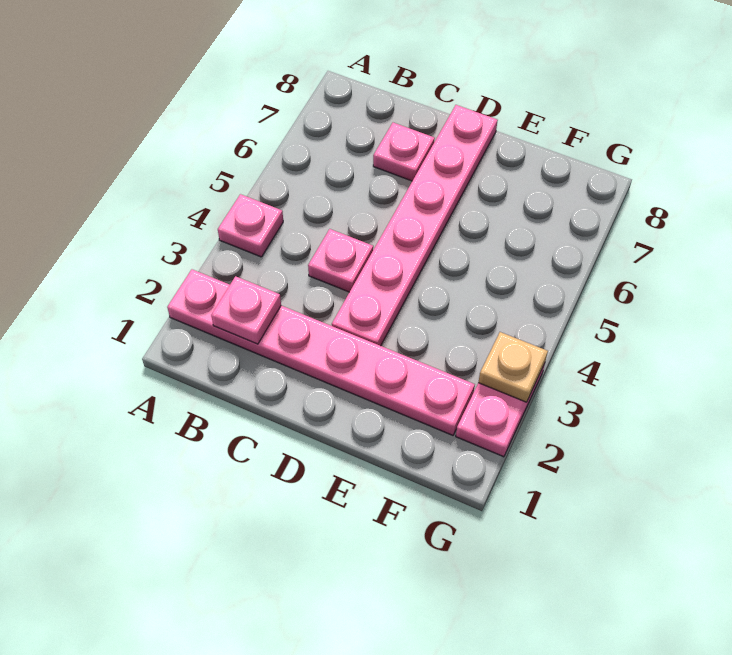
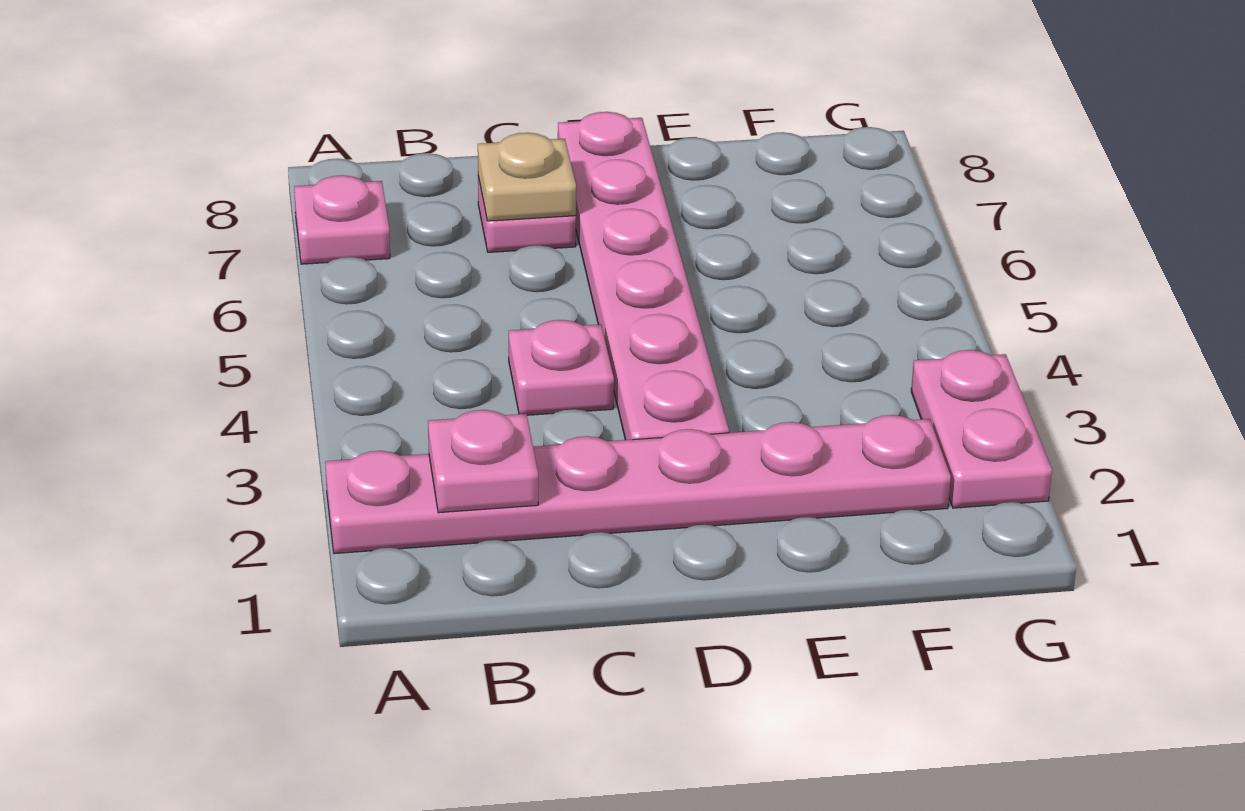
pink 1x1 plate [218,194,283,257] -> pink 1x1 plate moved to [294,175,390,264]
tan 1x1 plate [478,332,548,402] -> tan 1x1 plate moved to [478,133,576,221]

